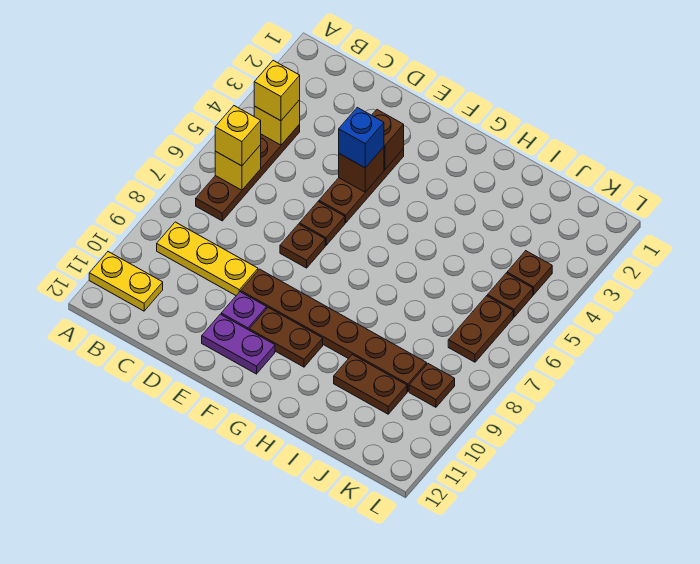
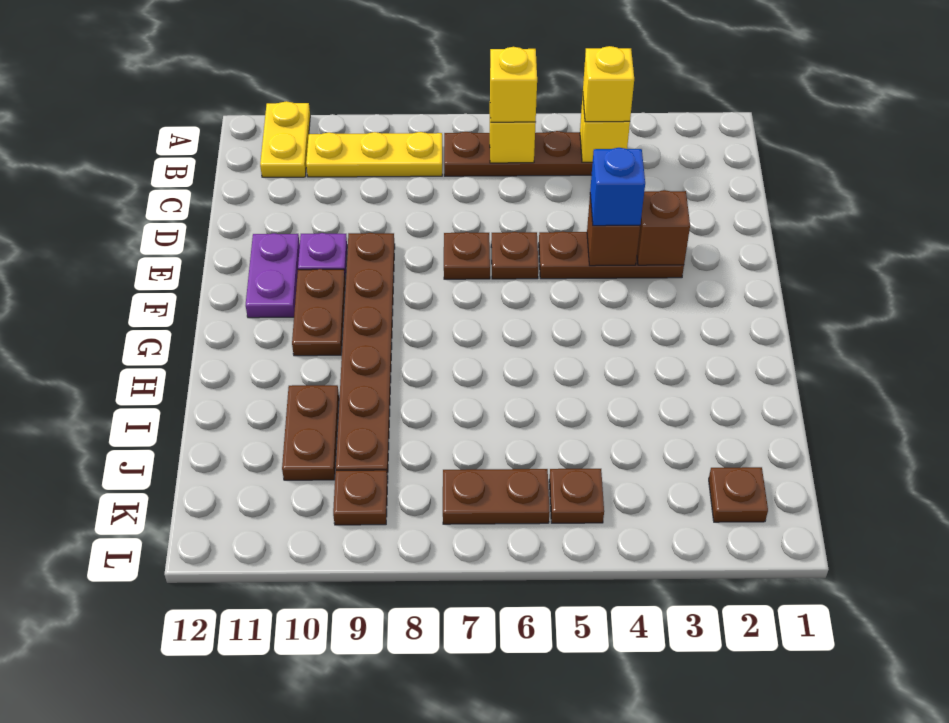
yellow 1x3 plate [157,222,258,295] -> yellow 1x3 plate turned to [306,132,442,177]
brown 1x1 plate [507,251,552,295] -> brown 1x1 plate moved to [709,467,768,522]

